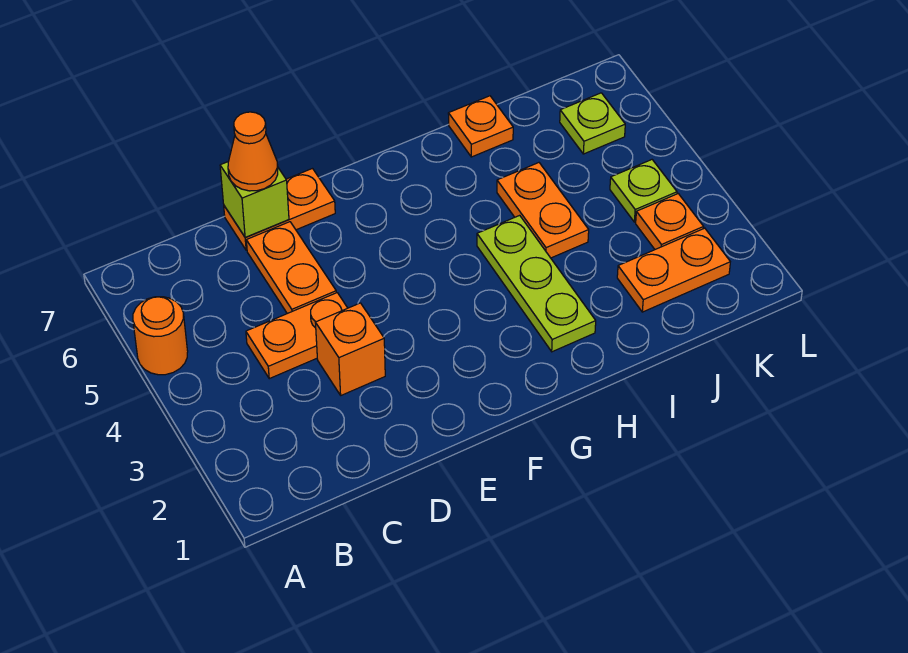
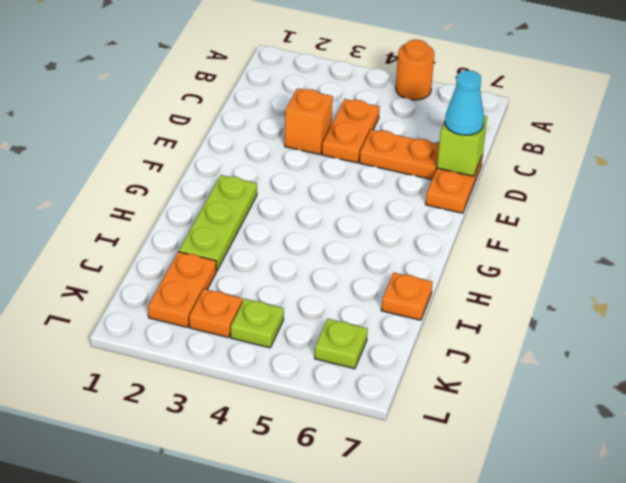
orange 1x1 cone [228,112,278,191] -> cyan 1x1 cone [445,70,484,135]
lime 1x3 plate [477,215,596,352] -> lime 1x3 plate turned to [179,175,257,271]
orange 1x2 plate [497,163,589,258] -> none

